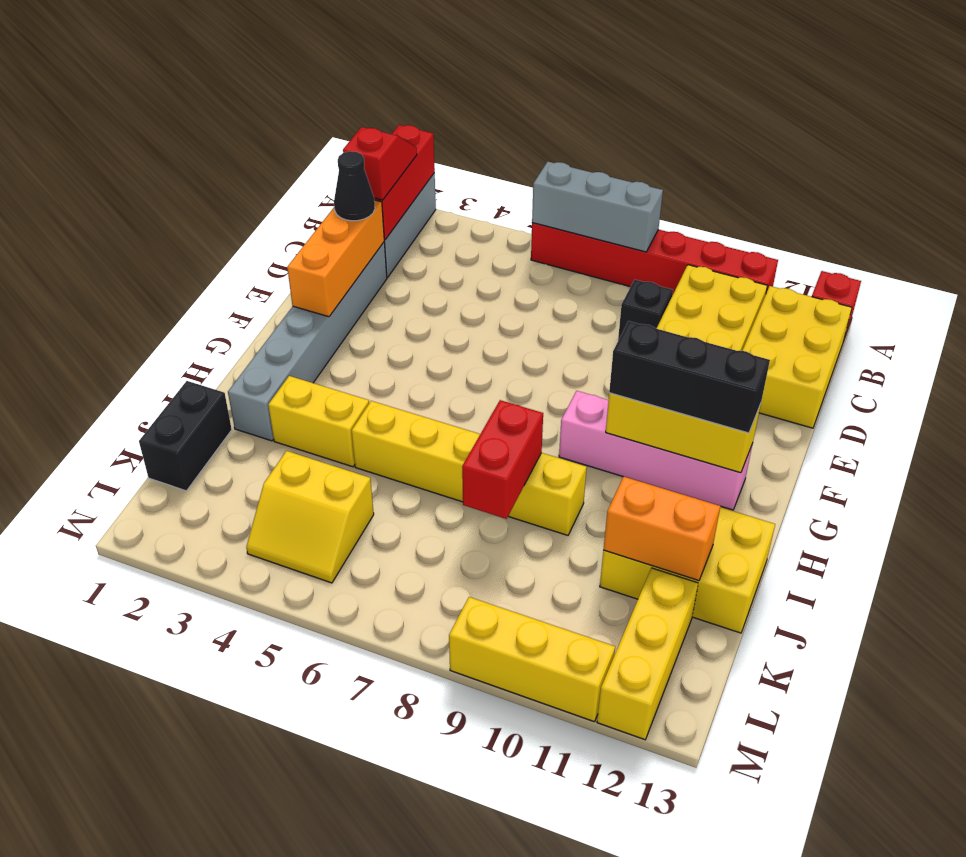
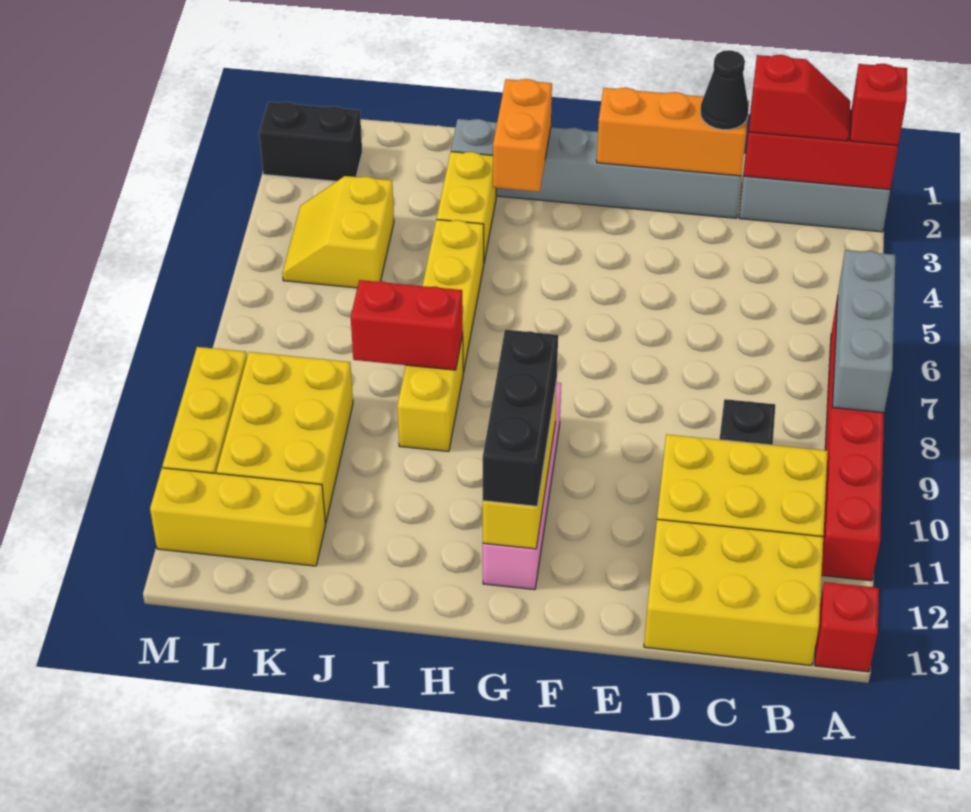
none -> red 1x1 brick [850,64,907,145]
yellow 2x3 brick [600,507,775,633] -> yellow 2x3 brick moved to [217,352,353,523]
black 1x2 brick [139,381,232,491] -> black 1x2 brick moved to [259,102,362,181]
orange 1x2 brick [603,477,720,581] -> orange 1x2 brick moved to [493,79,552,192]

